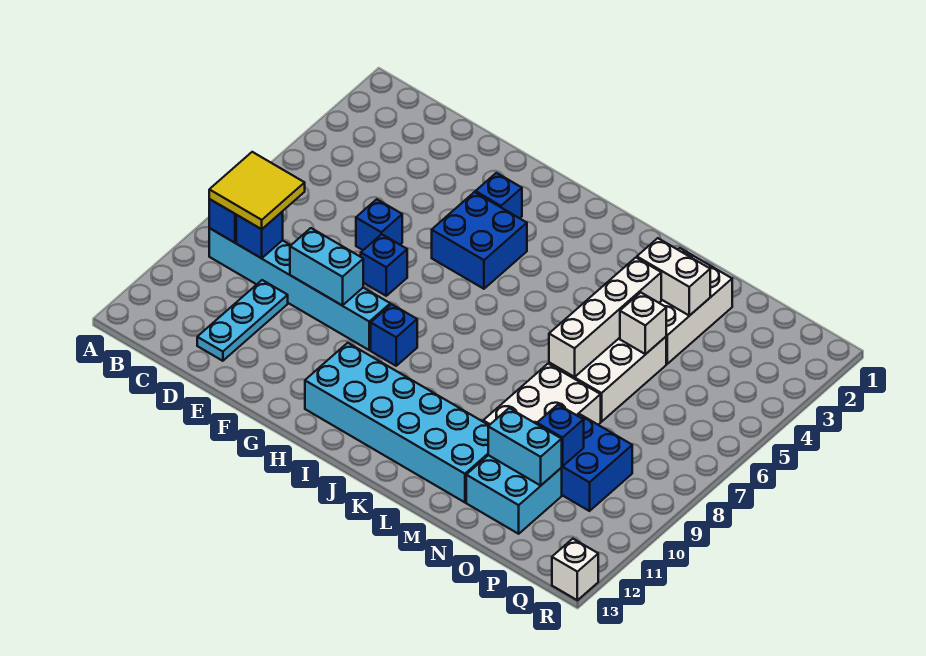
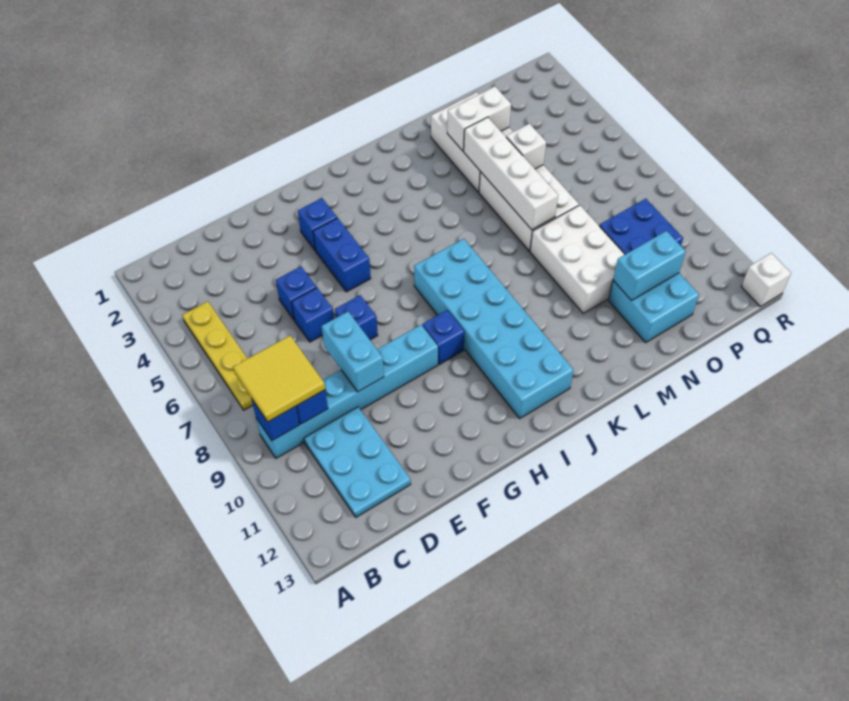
none -> yellow 1x4 plate [182,301,253,410]
cyan 1x3 plate [197,280,288,361] -> cyan 2x3 plate [304,407,411,517]
cyan 1x2 brick [290,228,363,305] -> cyan 1x2 brick turned to [322,312,384,392]
blue 2x2 brick [432,192,527,289] -> blue 1x2 brick [313,218,371,292]
cyan 2x6 brick [305,343,489,502] -> cyan 2x6 brick turned to [414,239,574,418]
blue 1x1 brick [537,405,584,466] -> blue 1x1 brick moved to [276,266,317,320]

